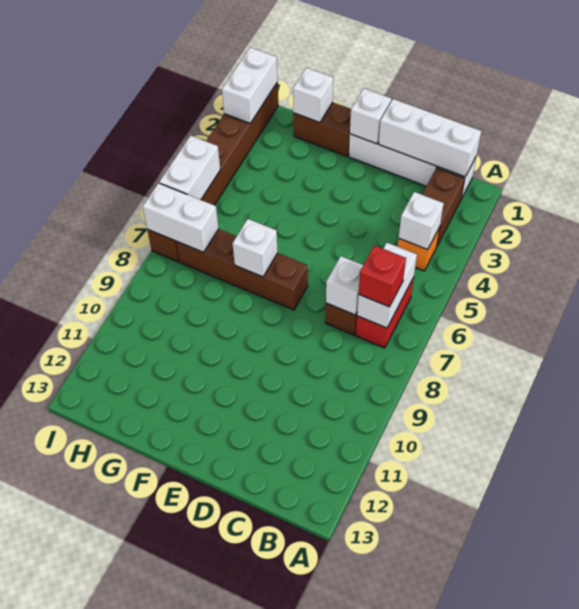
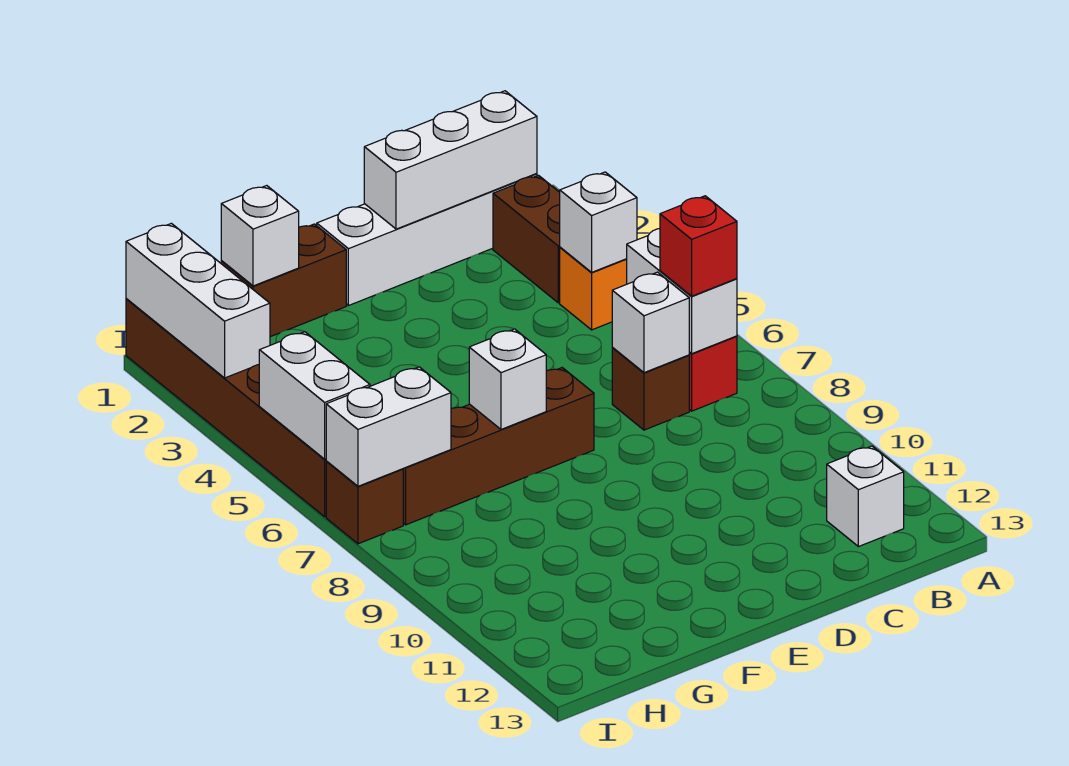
white 1x1 brick [350,88,391,144] -> white 1x1 brick moved to [827,446,904,547]
white 1x2 brick [222,47,278,123] -> white 1x3 brick [126,223,270,378]

